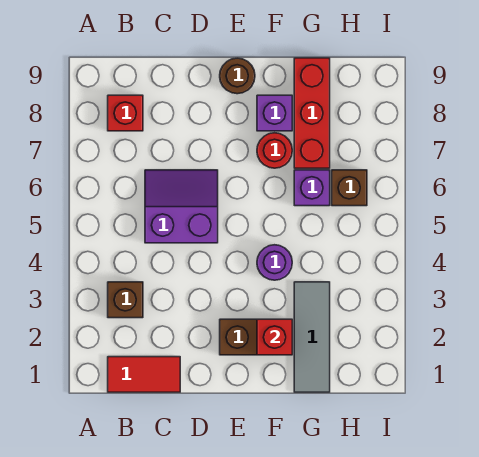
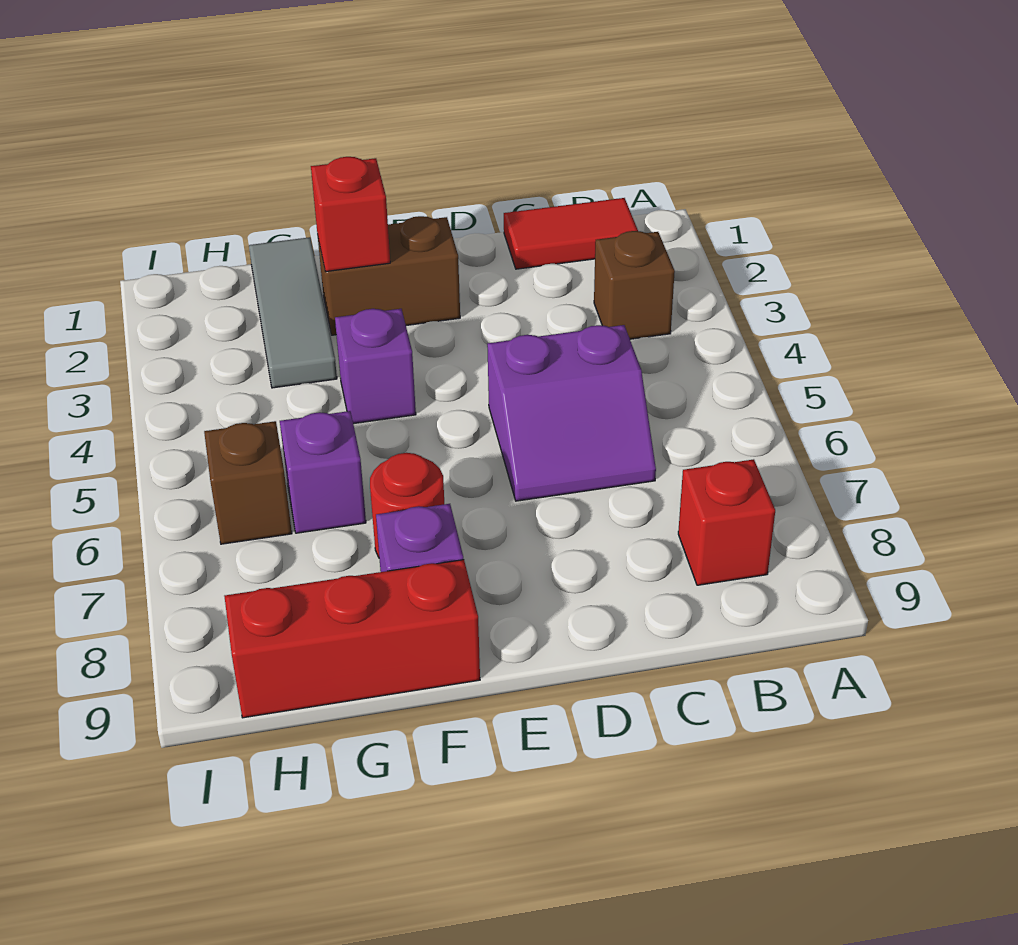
brown 1x1 round brick [220,58,255,94] -> none
purple 1x1 round brick [257,245,292,280] -> purple 1x1 brick [335,309,416,424]
red 1x3 brick [294,58,330,168] -> red 1x3 brick turned to [224,560,480,718]

